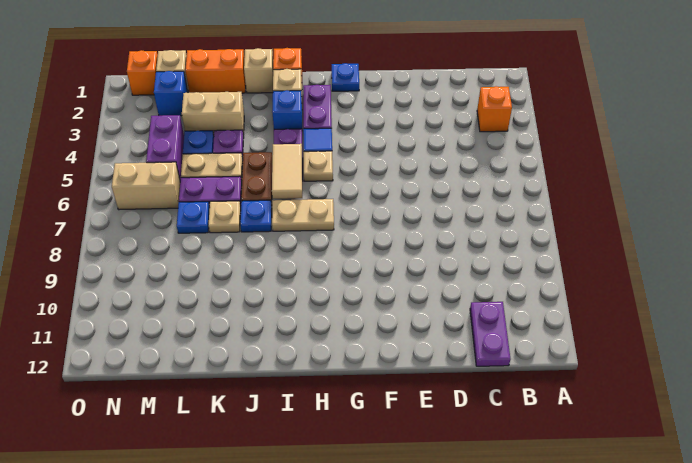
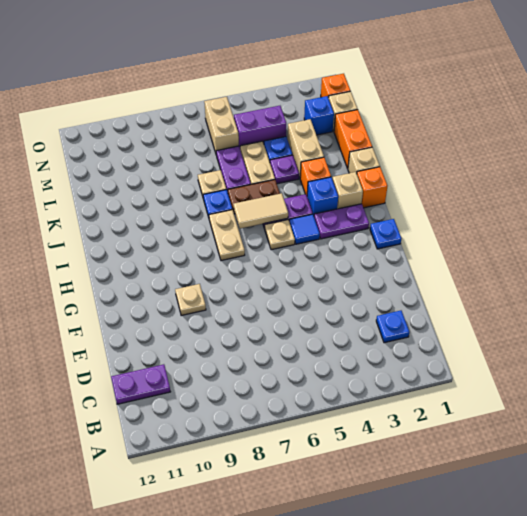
orange 1x1 brick [477,86,512,132] -> orange 1x1 brick moved to [300,157,331,195]
none -> tan 1x1 plate [175,284,206,316]
blue 1x1 plate [177,202,210,233] -> blue 1x1 plate moved to [376,311,409,343]

